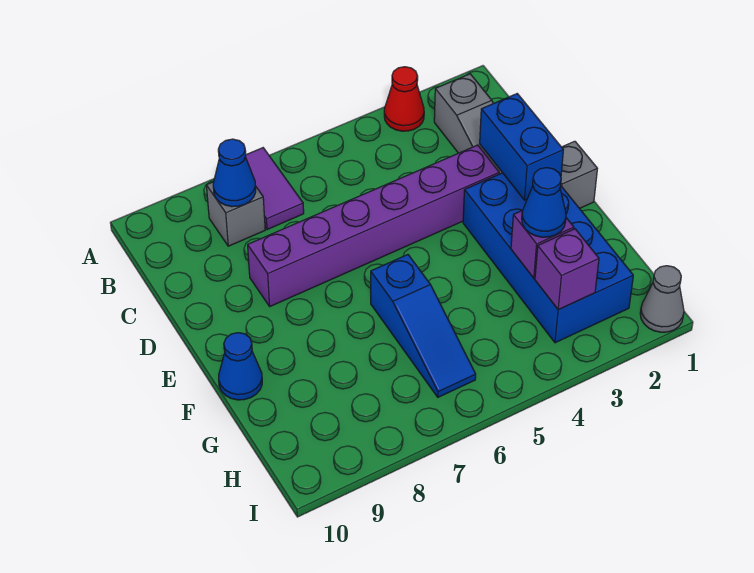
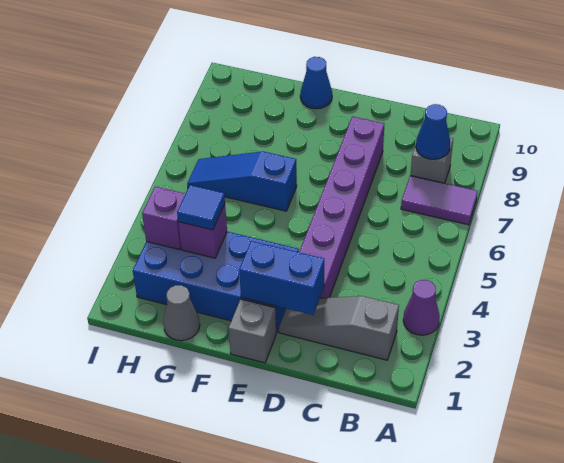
red 1x1 cone [384,67,424,131] -> purple 1x1 cone [403,280,440,335]
blue 1x1 cone [522,168,566,237] -> blue 1x1 tile [177,185,225,230]
grey 1x1 cone [640,266,684,332] -> grey 1x1 cone moved to [163,285,200,341]

